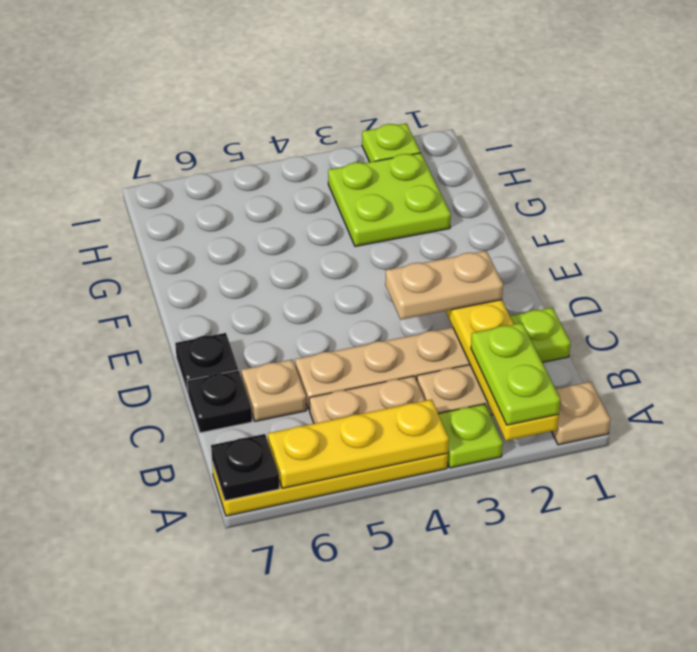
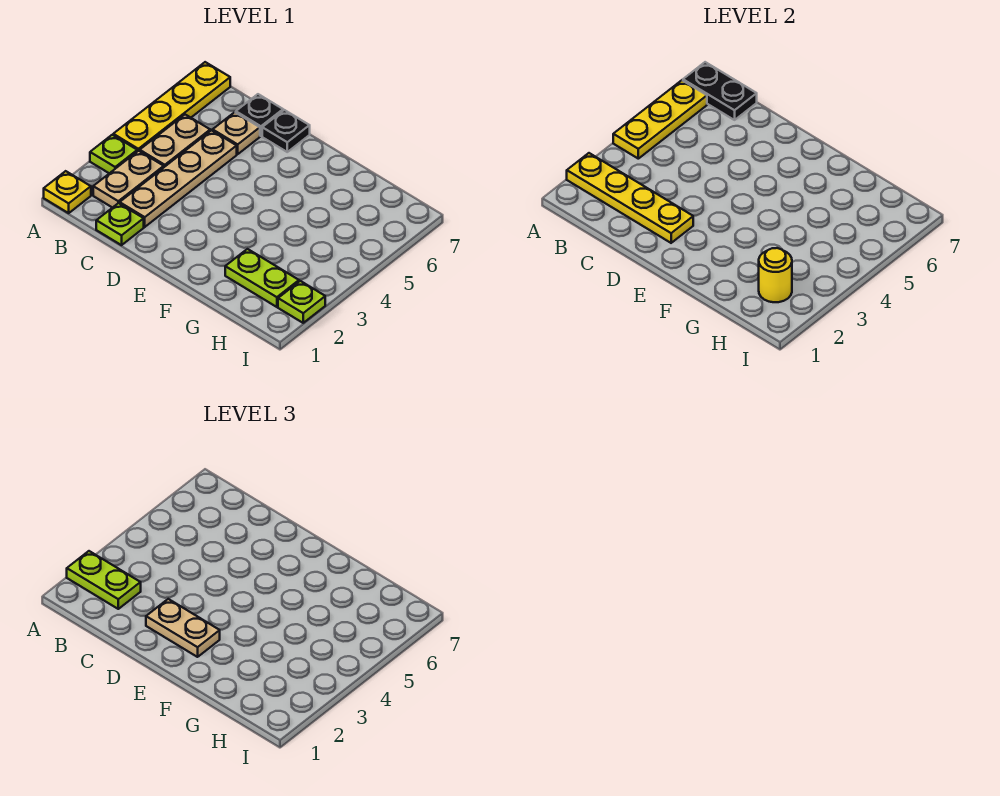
tan 1x1 plate [551,382,610,445] -> yellow 1x1 plate [44,171,91,213]
black 1x1 plate [211,434,279,501] -> black 1x2 plate [683,62,757,120]
tan 1x2 plate [385,251,503,320] -> tan 1x2 plate turned to [146,599,220,657]
lime 2x2 plate [328,153,451,246] -> lime 1x2 plate [225,249,299,307]
none -> yellow 1x1 round brick [759,248,792,302]

